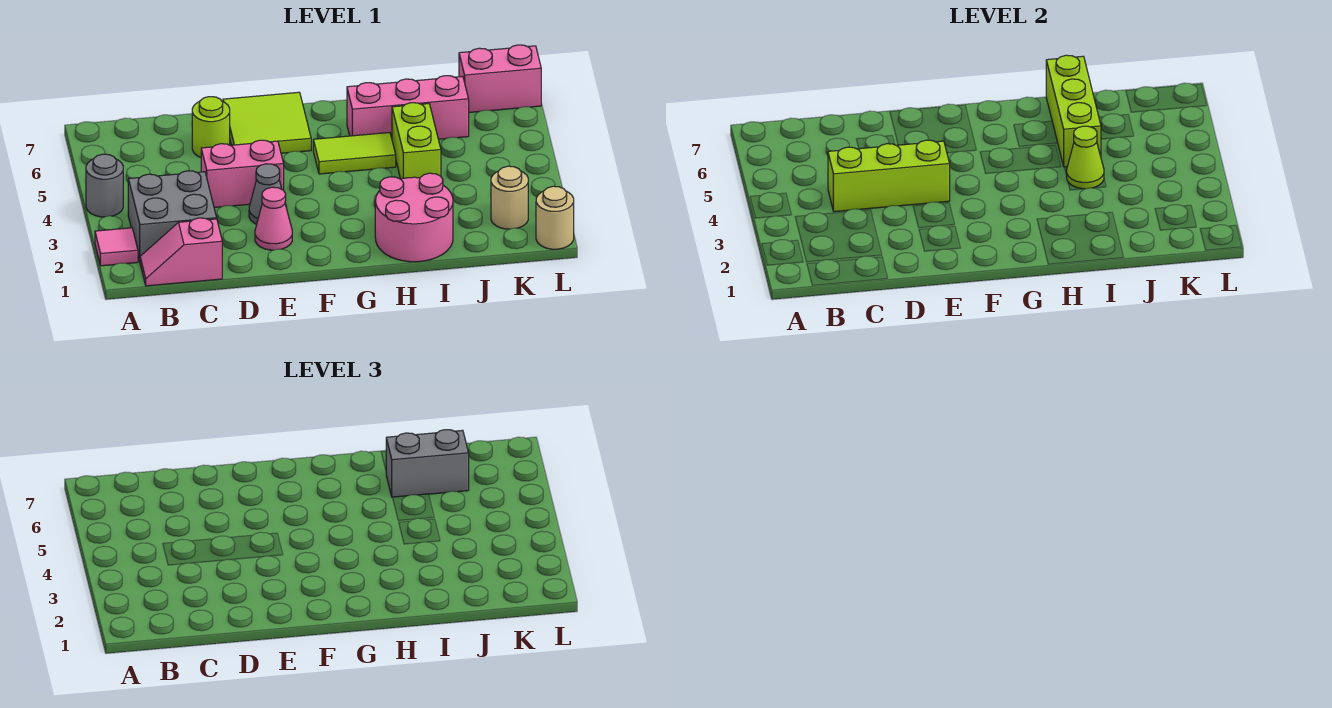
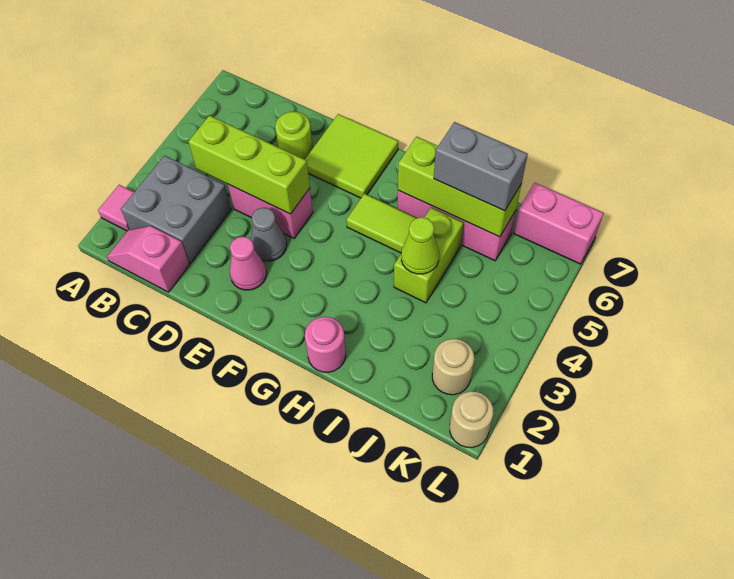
grey 1x1 round brick [86,154,123,217] -> none
pink 2x2 round brick [375,173,453,262] -> pink 1x1 round brick [305,317,346,372]
lime 1x3 brick [1046,55,1101,167] -> lime 1x3 brick turned to [398,137,521,237]

